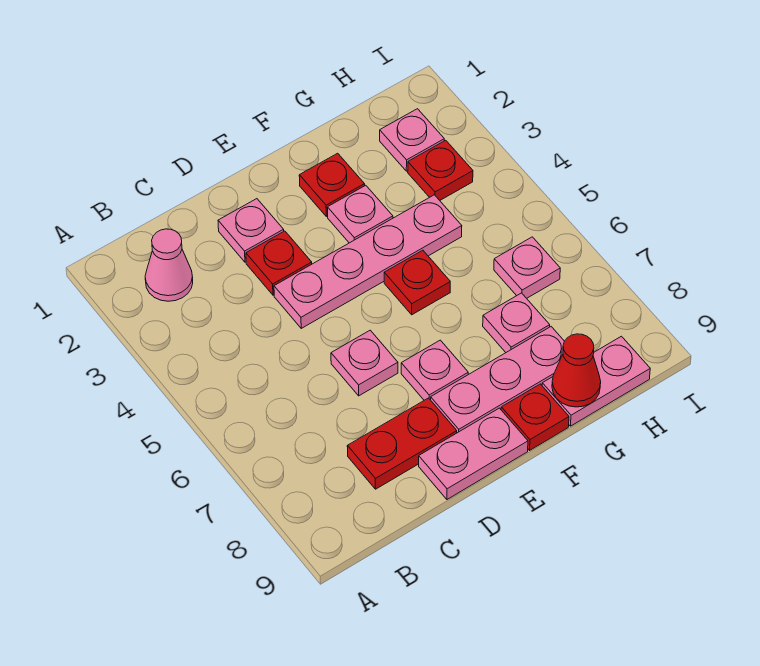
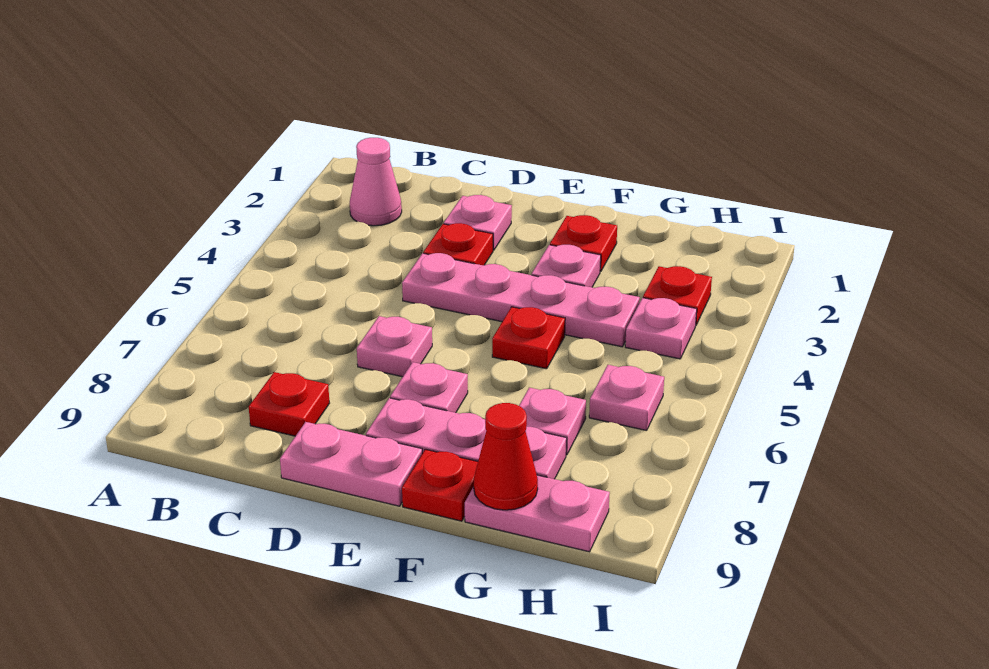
red 1x2 plate [347,398,457,489] -> red 1x1 plate [249,372,329,436]
pink 1x1 plate [380,109,444,171] -> pink 1x1 plate moved to [625,298,697,359]

